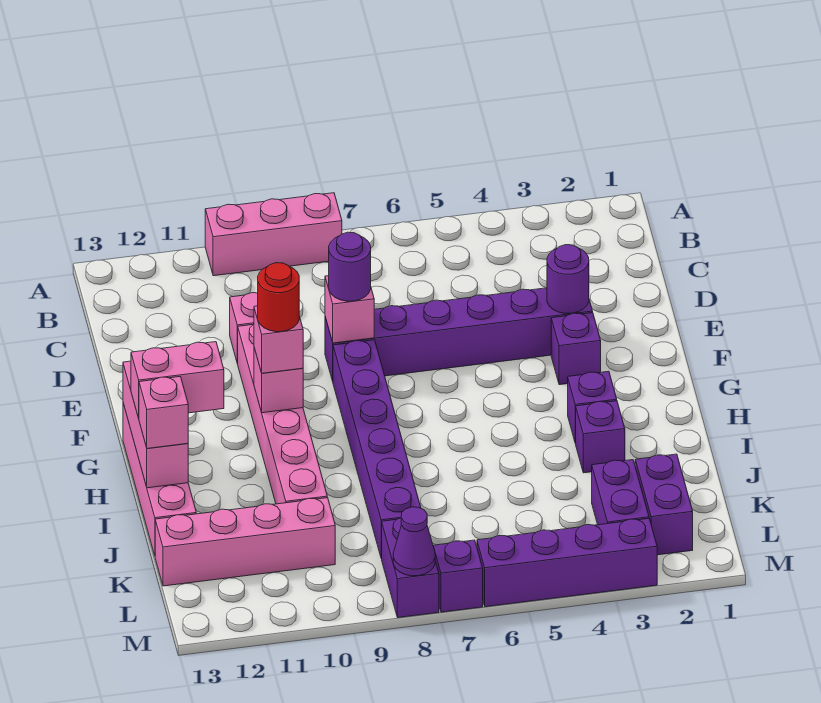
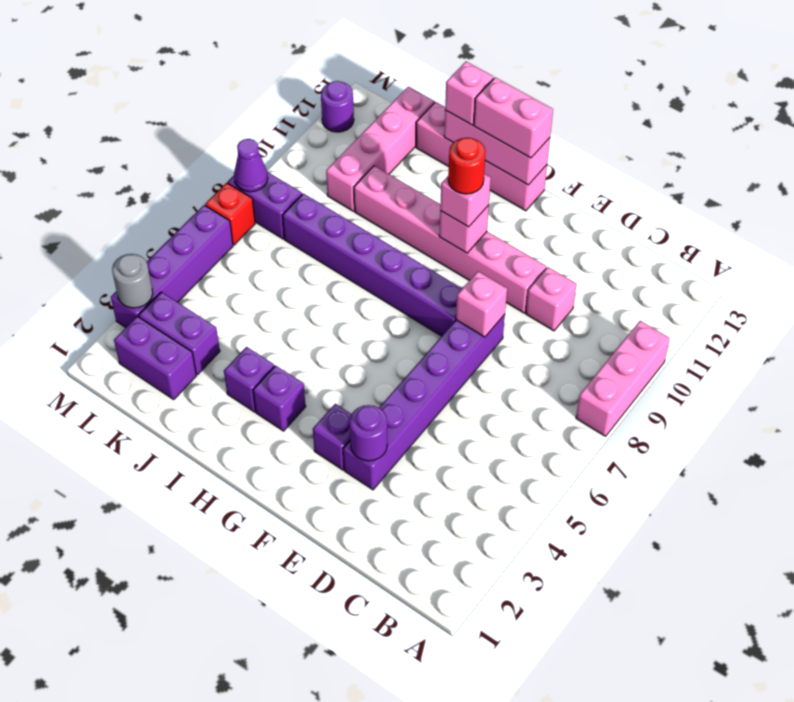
purple 1x1 round brick [329,232,371,301] -> purple 1x1 round brick moved to [321,81,354,132]
pink 1x2 brick [131,342,224,418] -> pink 1x2 brick turned to [474,77,553,158]
none -> grey 1x1 round brick [112,254,153,308]
purple 1x1 brick [433,540,483,612] -> red 1x1 brick [205,183,255,245]

